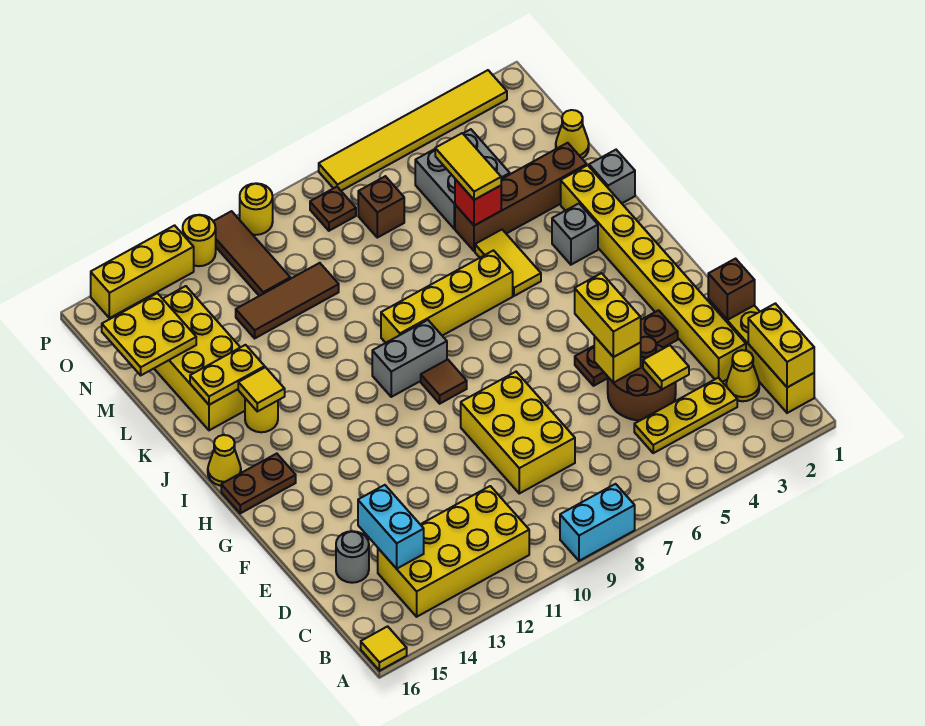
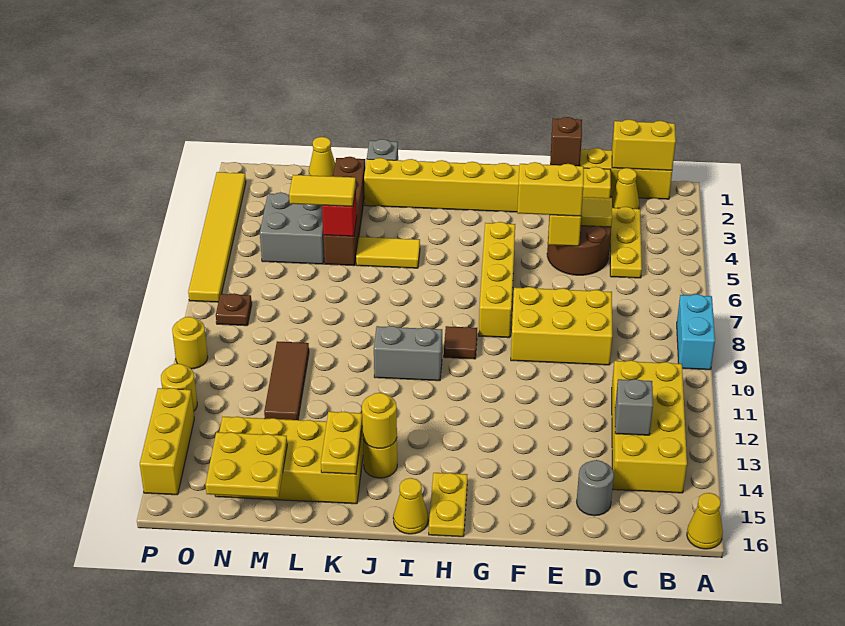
yellow 1x1 tile [361,626,407,671] -> yellow 1x1 cone [687,493,723,549]
cyan 1x2 brick [358,485,424,569] -> none
brown 1x3 plate [575,310,678,386] -> none
brown 1x2 plate [221,454,296,513] -> yellow 1x2 plate [429,473,467,537]
grey 1x2 brick [372,320,447,397] -> grey 1x2 brick turned to [374,326,442,381]
grey 1x1 brick [552,204,598,265] -> grey 1x1 brick moved to [615,379,653,435]
yellow 1x4 brick [381,250,513,343] -> yellow 1x4 brick moved to [479,222,515,338]
yellow 1x1 tile [238,367,285,411] -> yellow 1x1 round brick [362,393,397,449]
brown 1x1 brick [358,176,404,238] -> none
brown 1x3 tile [213,211,290,296] -> none

